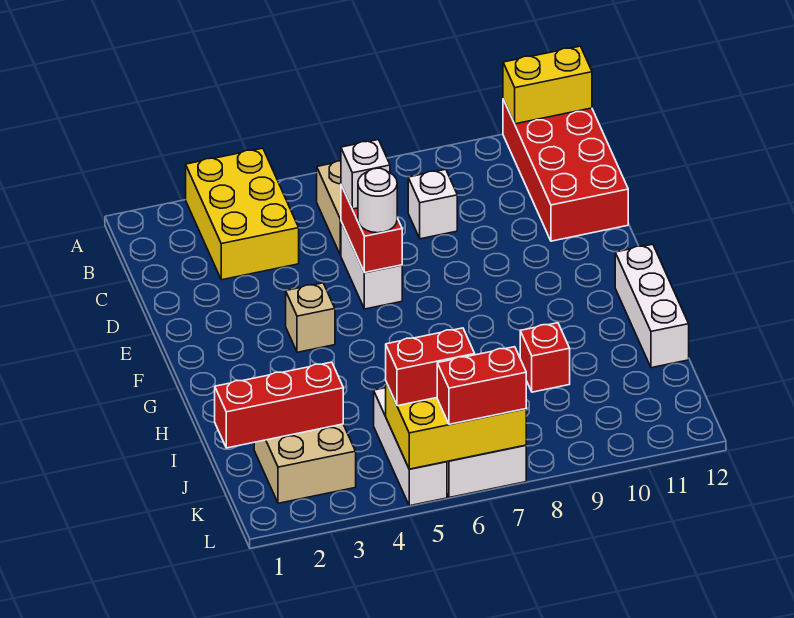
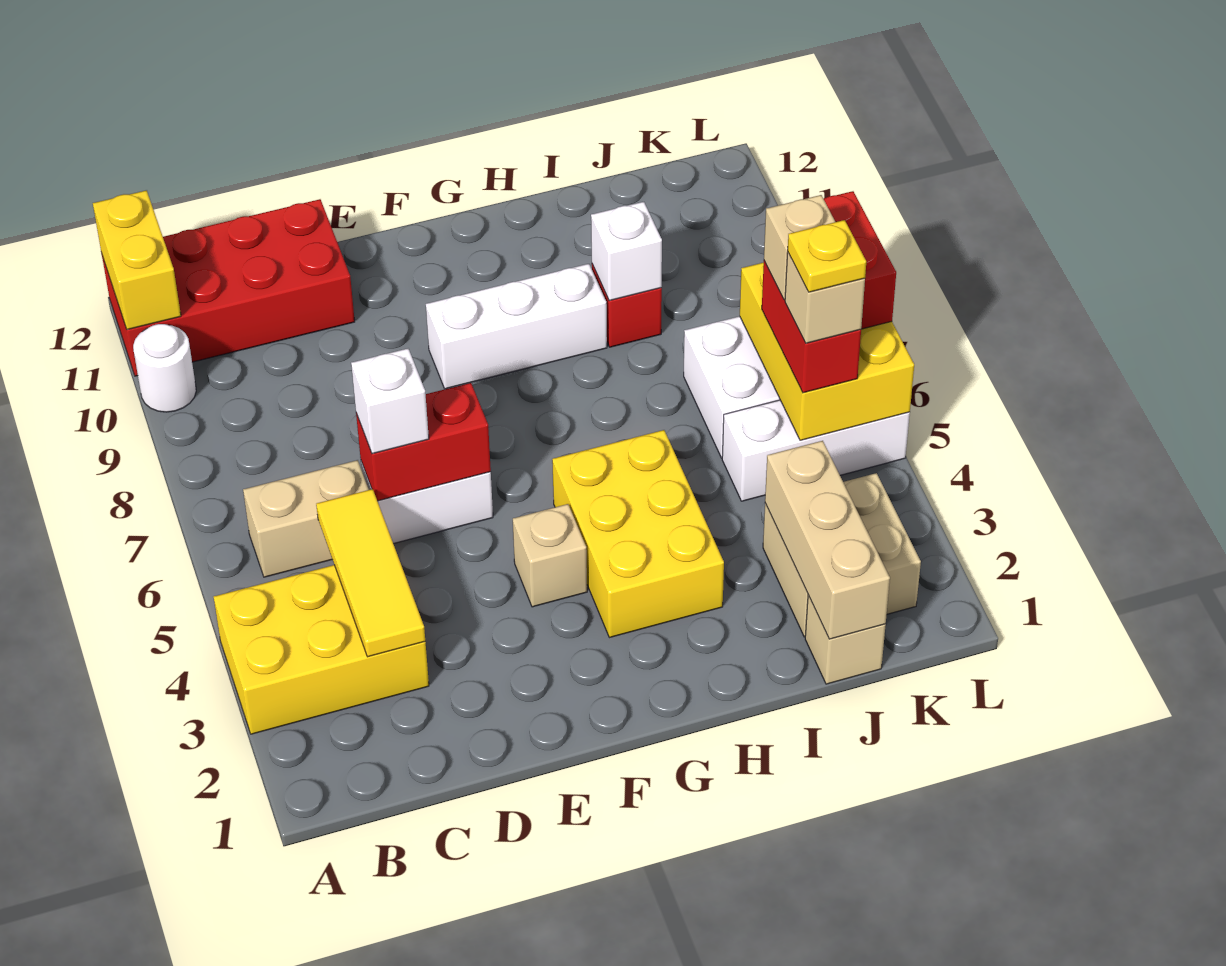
none -> yellow 1x3 tile [316,489,425,657]
white 1x1 brick [408,169,457,239] -> white 1x1 brick moved to [591,202,662,301]
white 1x1 round brick [358,168,397,233] -> white 1x1 round brick moved to [133,324,196,412]
none -> yellow 2x3 brick [552,430,724,638]
white 1x3 brick [615,244,689,368] -> white 1x3 brick moved to [426,264,607,389]
none -> tan 1x1 brick [805,595,886,684]
red 1x3 brick [215,362,343,448] -> tan 1x3 brick [765,441,890,639]
none -> tan 1x1 brick [785,253,865,343]
none -> yellow 1x1 plate [788,220,866,292]
none -> tan 1x1 brick [764,195,835,300]

